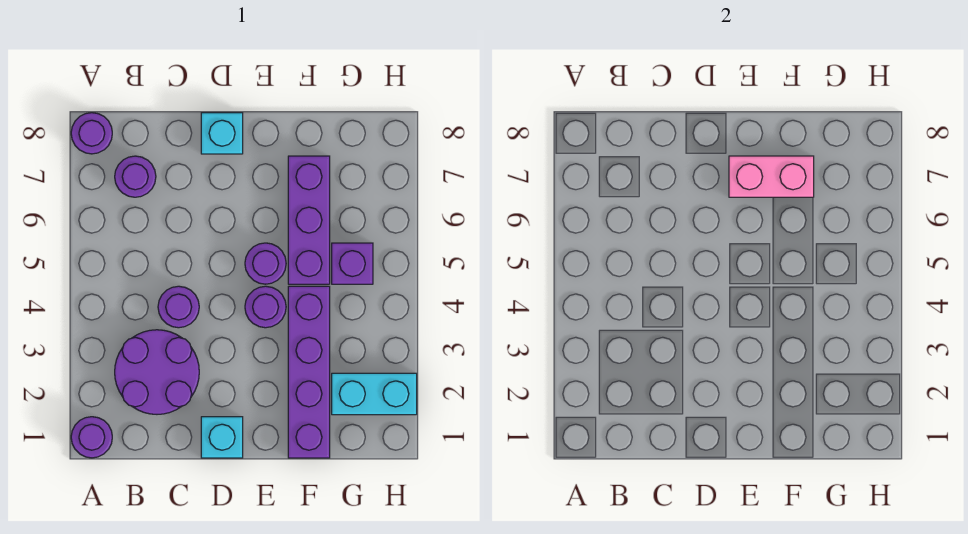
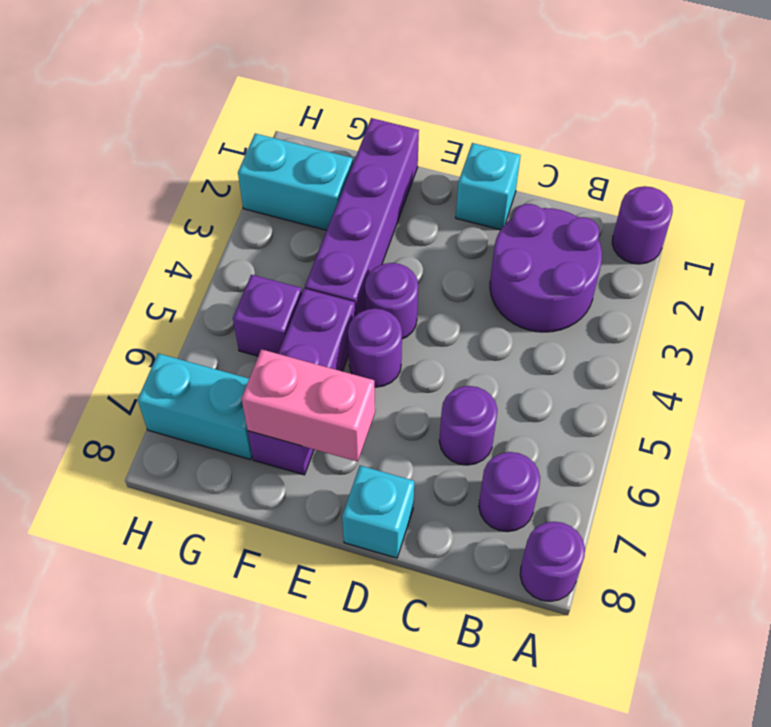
purple 1x1 round brick [158,286,199,328] -> purple 1x1 round brick moved to [439,386,498,465]
none -> cyan 1x2 brick [138,353,252,460]

